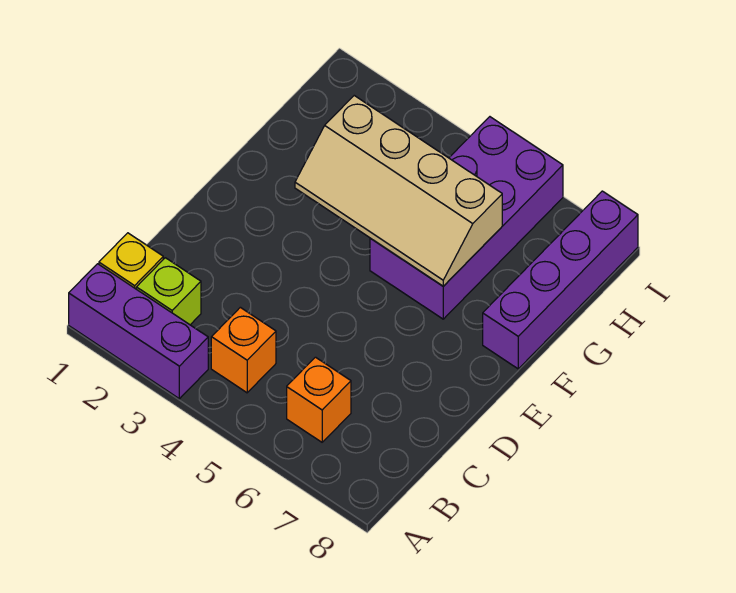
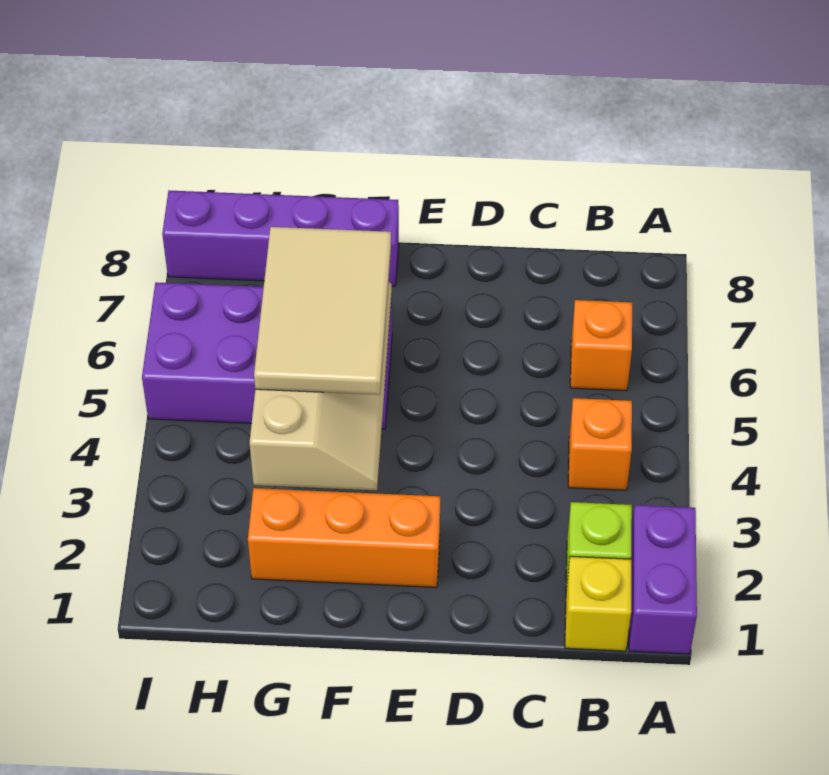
purple 1x3 brick [69,264,208,399] -> purple 1x2 brick [629,505,697,654]
none -> orange 1x3 brick [248,488,440,587]
none -> tan 2x3 tile [254,227,391,395]

